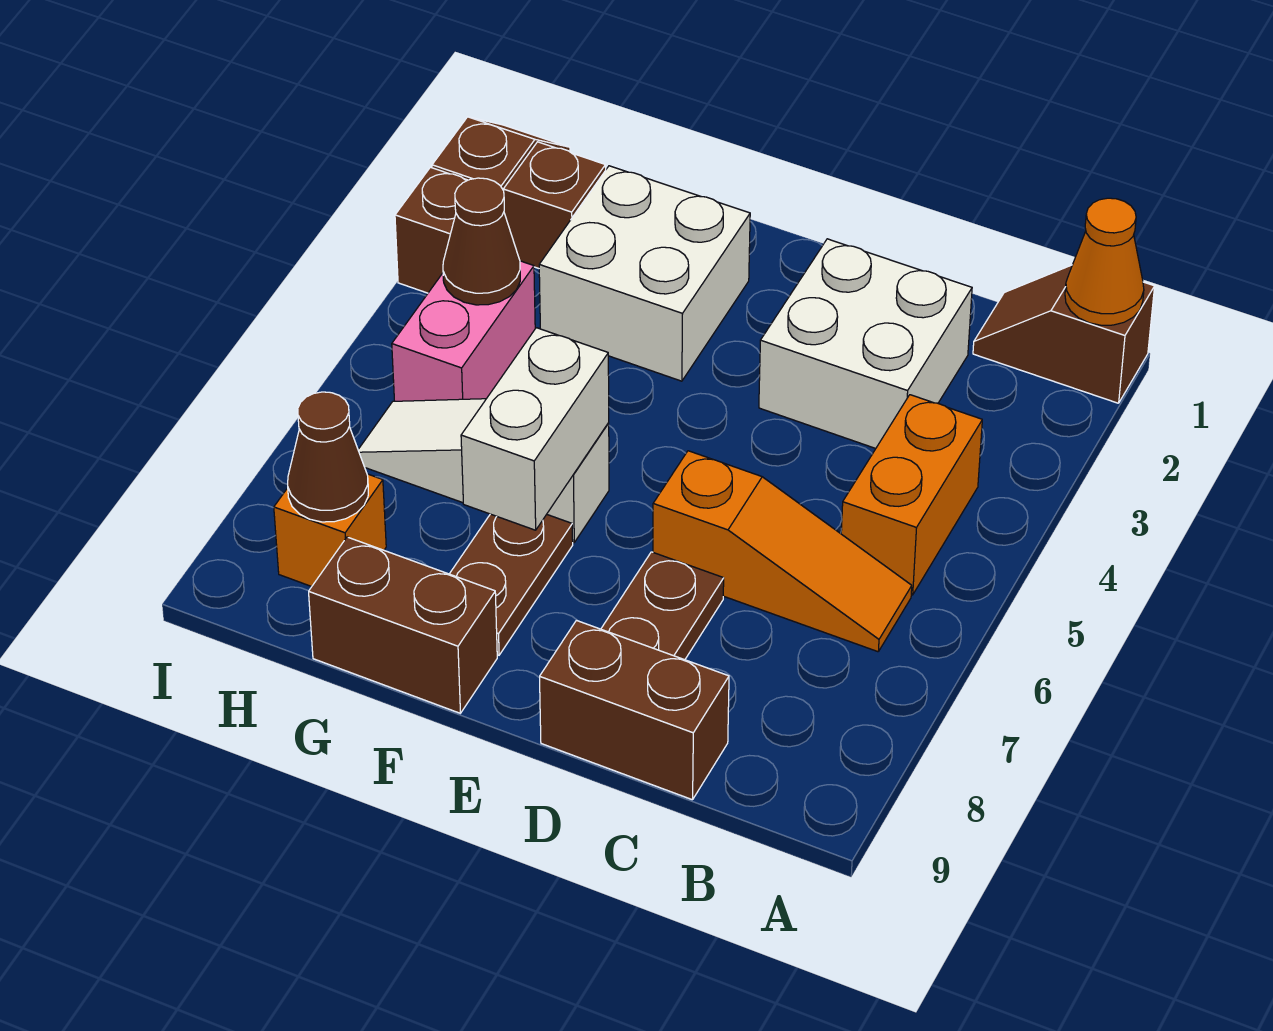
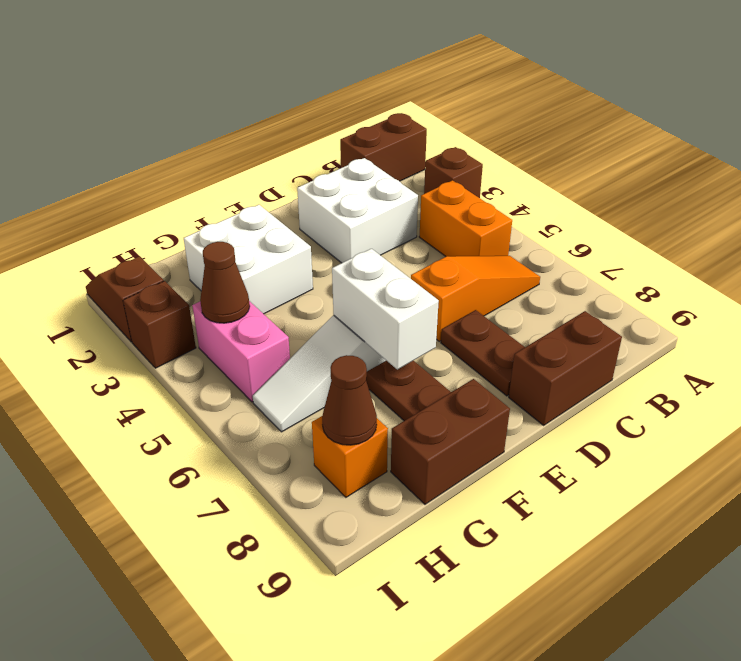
brown 1x2 slope [973,265,1155,403] -> brown 1x2 brick [340,113,427,181]
orange 1x1 cone [1065,198,1144,325] -> none
brown 1x1 brick [503,142,606,268] -> brown 1x1 brick moved to [424,147,483,198]

